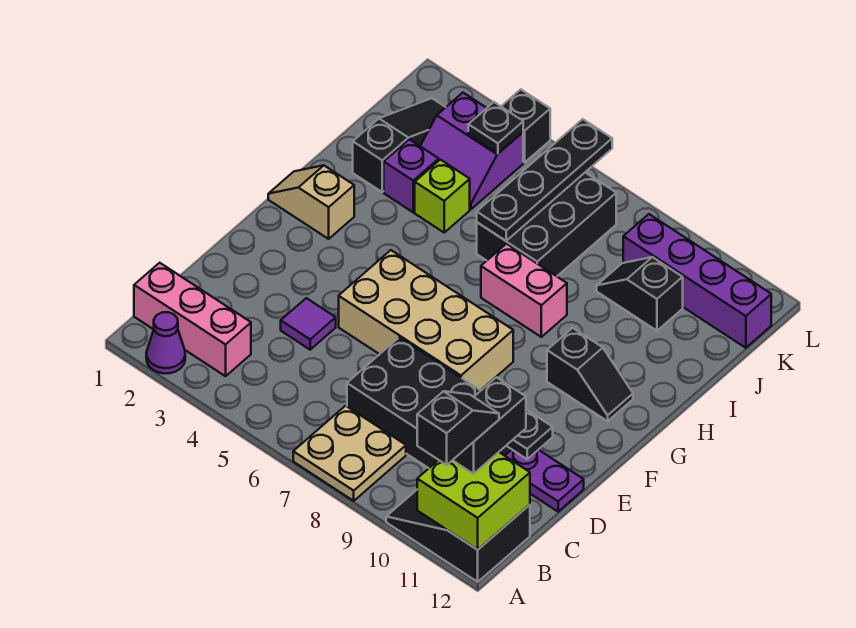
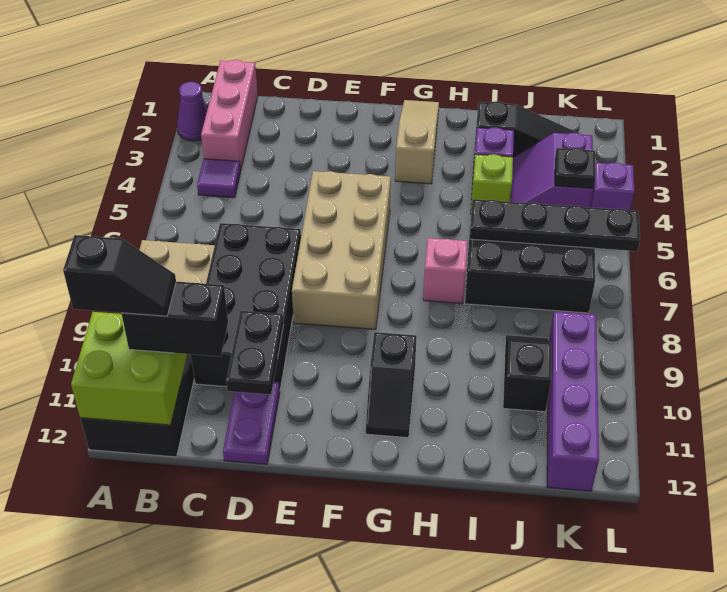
purple 1x1 tile [281,298,336,350] -> purple 1x1 tile moved to [197,159,241,198]
tan 1x2 slope [268,165,354,239] -> tan 1x3 slope [395,100,439,184]
pink 1x2 brick [481,244,567,337] -> pink 1x1 brick [423,238,468,304]
black 1x1 brick [501,89,550,162] -> purple 1x1 brick [590,162,634,210]

